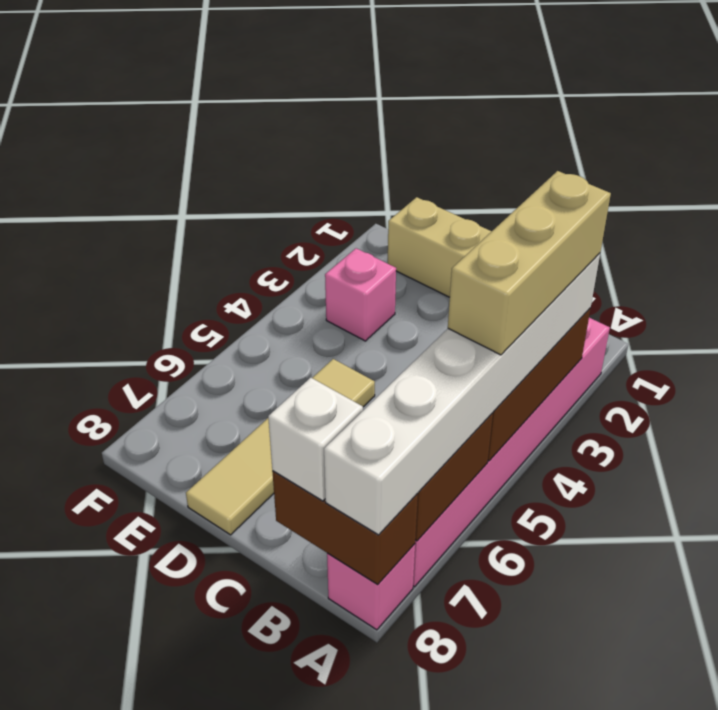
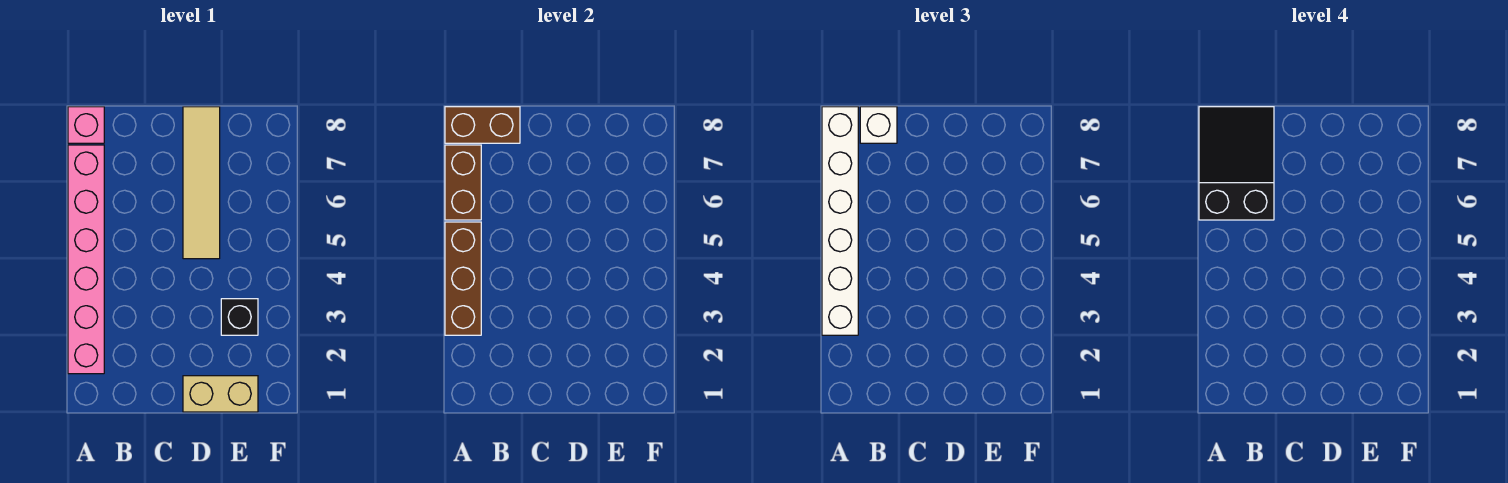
tan 1x3 brick [448,171,611,355] -> none
none -> black 2x3 slope [1199,107,1274,220]
pink 1x1 brick [325,248,396,341] -> black 1x1 brick [221,299,258,335]

